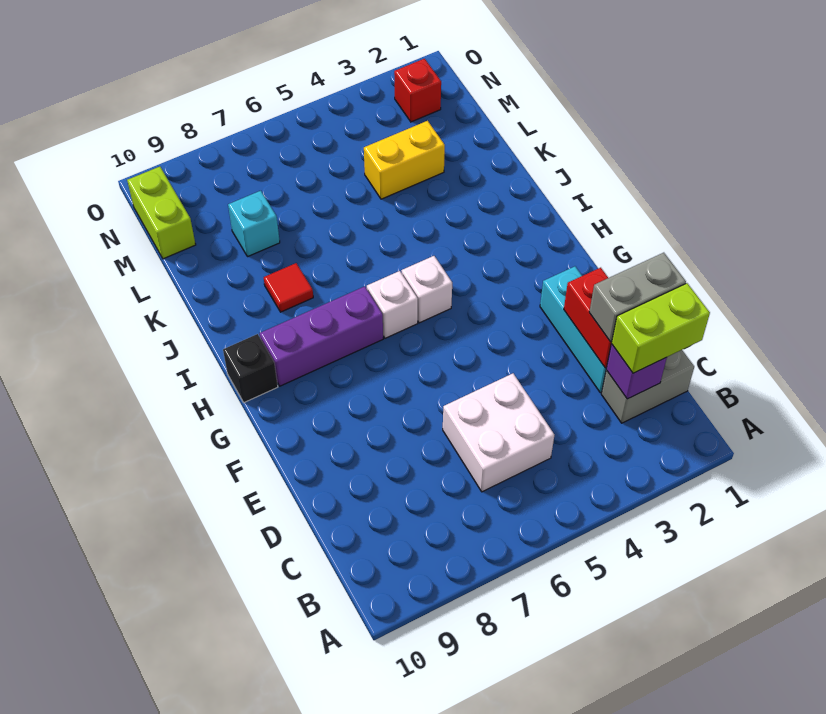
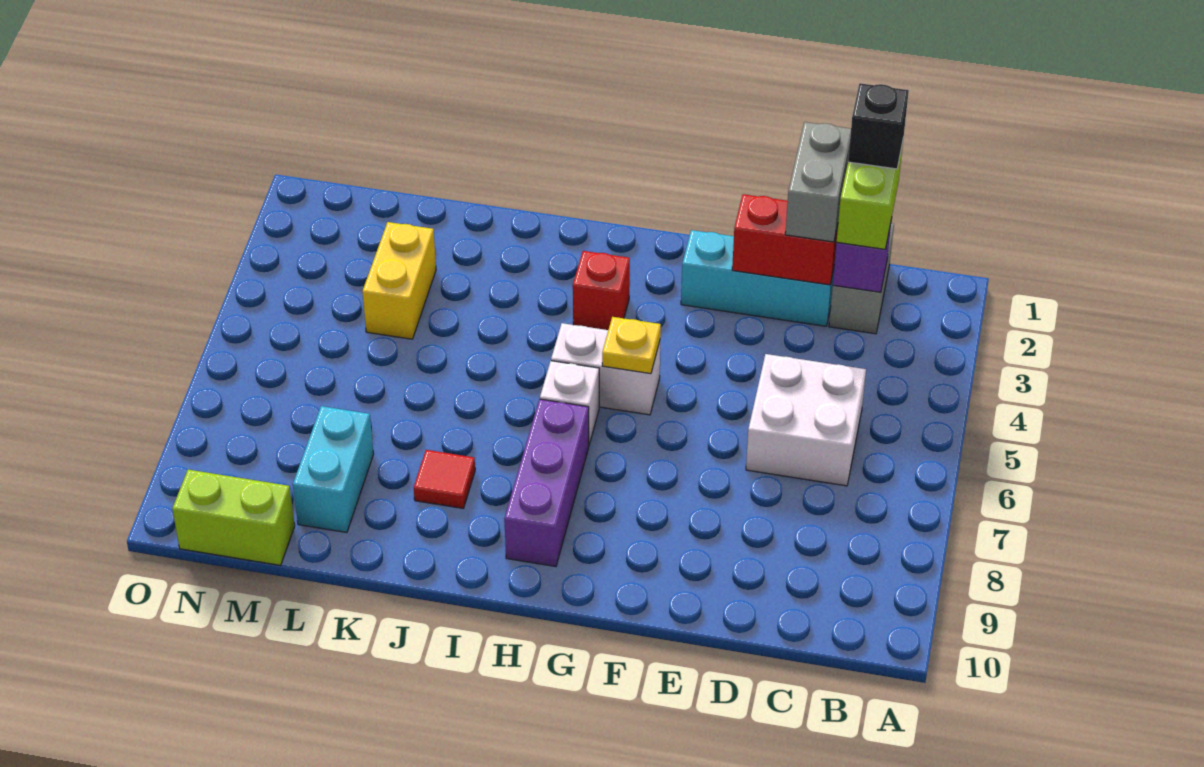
none -> yellow 1x1 plate [602,317,661,374]
white 1x1 brick [401,256,452,323] -> white 1x2 brick [551,323,660,415]
black 1x1 brick [223,334,278,402] -> black 1x1 brick moved to [848,83,909,169]
cyan 1x1 brick [228,191,280,257] -> cyan 1x2 brick [293,406,374,533]
red 1x1 brick [394,59,441,122] -> red 1x1 brick moved to [573,251,630,330]

